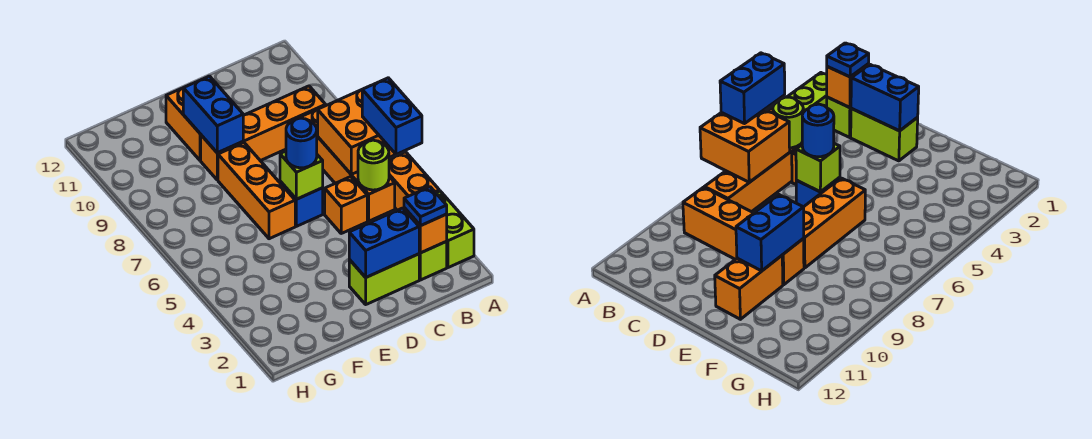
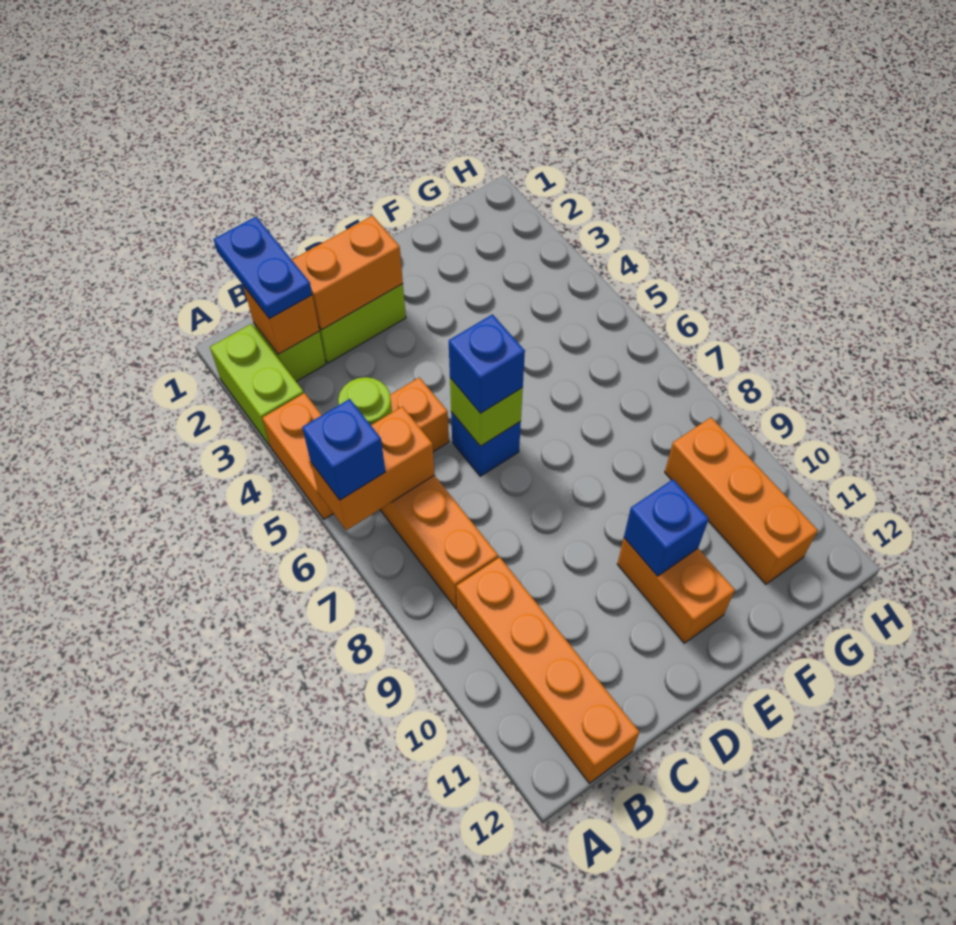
blue 1x2 brick [362,78,422,154] -> blue 1x1 brick [302,399,385,500]
orange 2x2 brick [318,90,396,174] -> orange 1x2 brick [311,406,435,530]
blue 1x1 plate [404,187,447,226] -> blue 1x2 plate [214,217,312,319]
orange 1x4 brick [201,86,326,180] -> orange 1x4 brick turned to [456,557,639,783]
blue 1x2 brick [349,208,419,277] -> orange 1x2 brick [292,216,403,330]
blue 1x1 round brick [286,118,317,168] -> blue 1x1 brick [449,314,525,413]
orange 1x3 brick [218,143,295,239] -> orange 1x3 brick moved to [665,418,818,584]
blue 1x2 brick [183,76,243,153] -> blue 1x1 brick [624,479,709,576]

